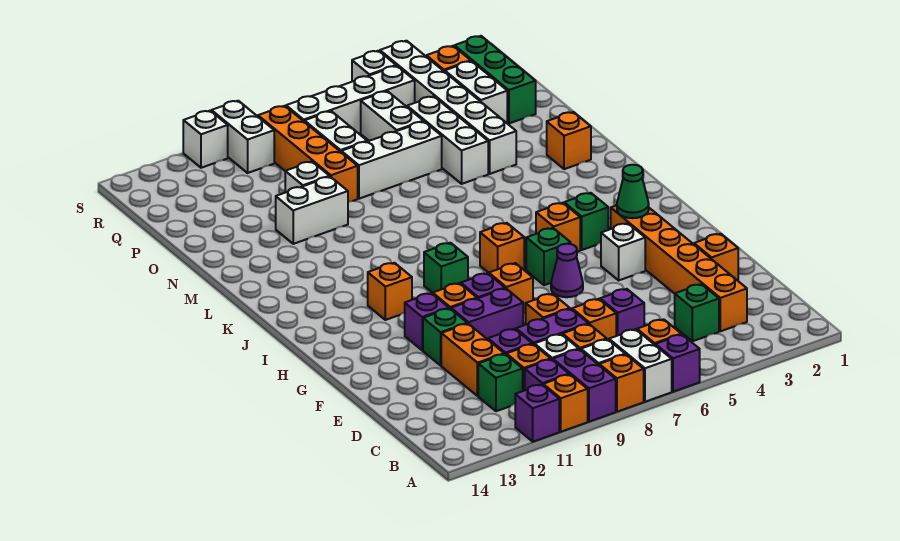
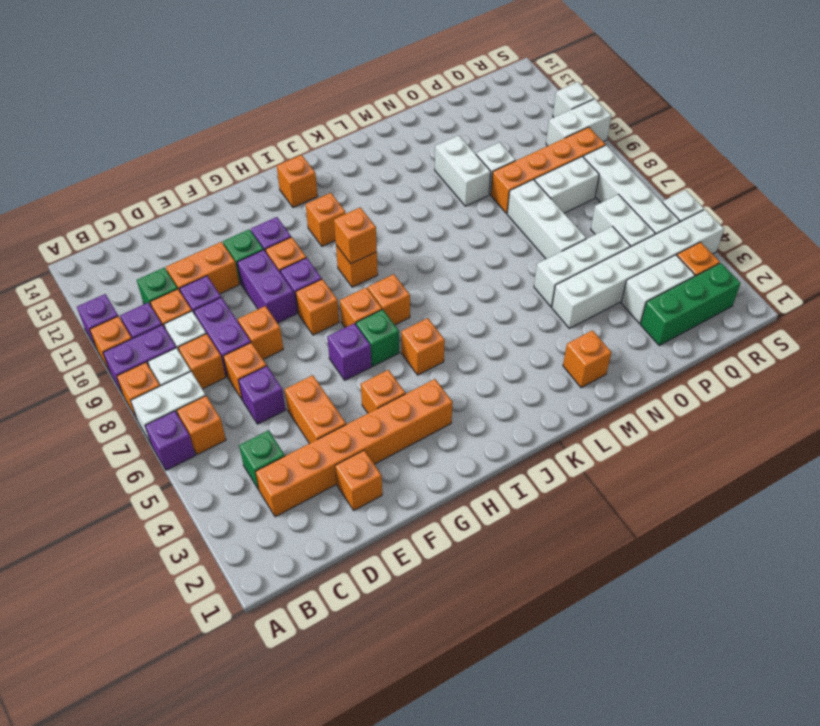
none -> orange 1x2 brick [285,375,346,444]
white 1x1 brick [601,223,645,280] -> orange 1x1 brick [361,370,405,413]
purple 1x1 cone [551,244,583,297] -> purple 1x1 brick [327,323,372,380]
green 1x1 cone [617,165,649,218] -> none
none -> orange 1x1 brick [340,288,382,328]
green 1x1 brick [564,193,608,250] -> none
green 1x1 brick [424,243,468,293] -> orange 1x1 brick [336,245,378,287]
none -> orange 1x1 brick [334,207,377,264]
none -> orange 1x1 brick [277,155,318,208]
white 1x2 brick [361,91,423,141] -> white 1x2 brick turned to [591,194,655,247]

